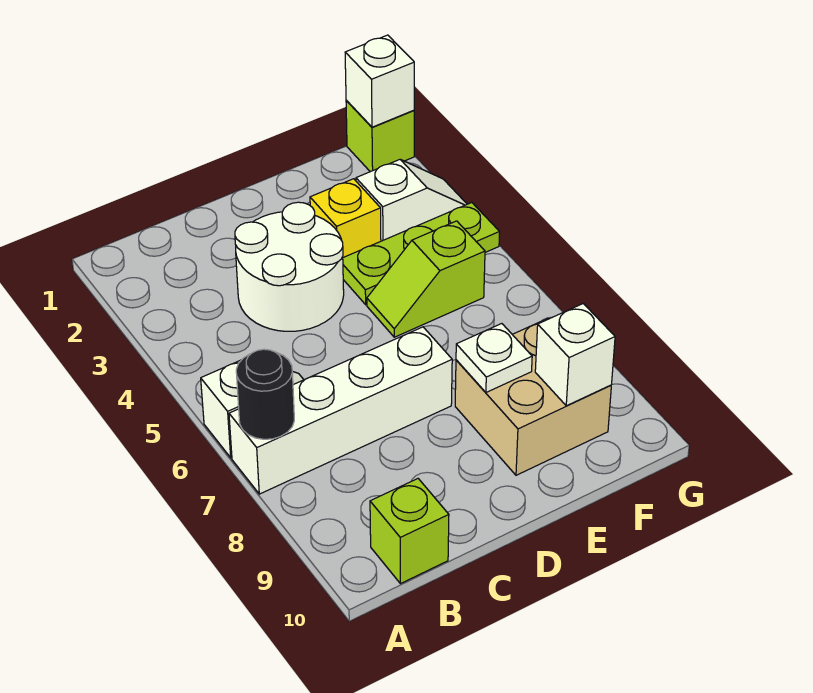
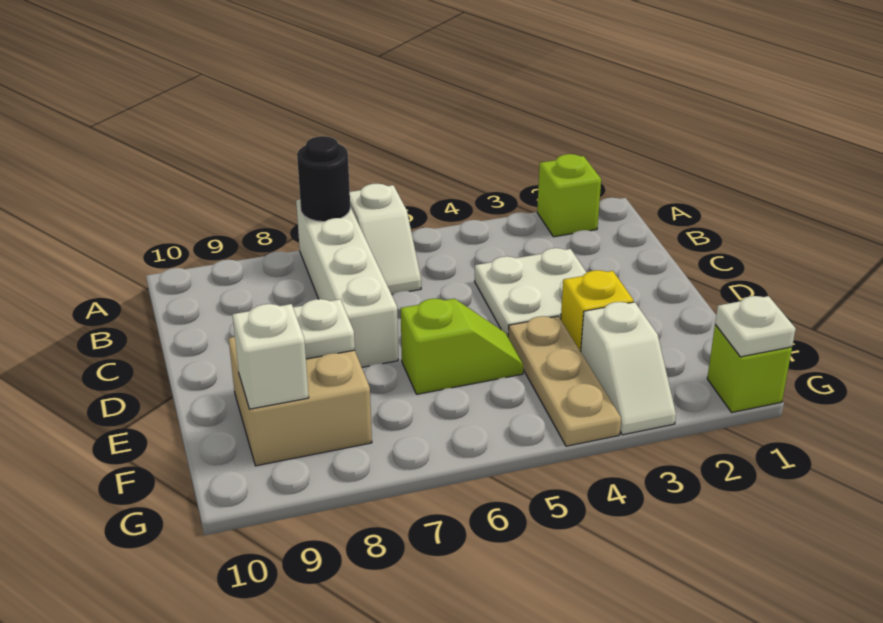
lime 1x1 brick [370,479,449,584] -> lime 1x1 brick moved to [537,154,601,237]
white 2x2 round brick [235,202,344,331] -> white 2x2 plate [475,248,587,335]
lime 1x3 plate [343,203,500,305] -> tan 1x3 plate [508,316,621,446]
lime 1x2 slope [367,221,485,337] -> lime 1x2 slope turned to [401,298,524,394]
white 1x1 brick [345,35,414,127] -> white 1x1 plate [715,296,796,357]

